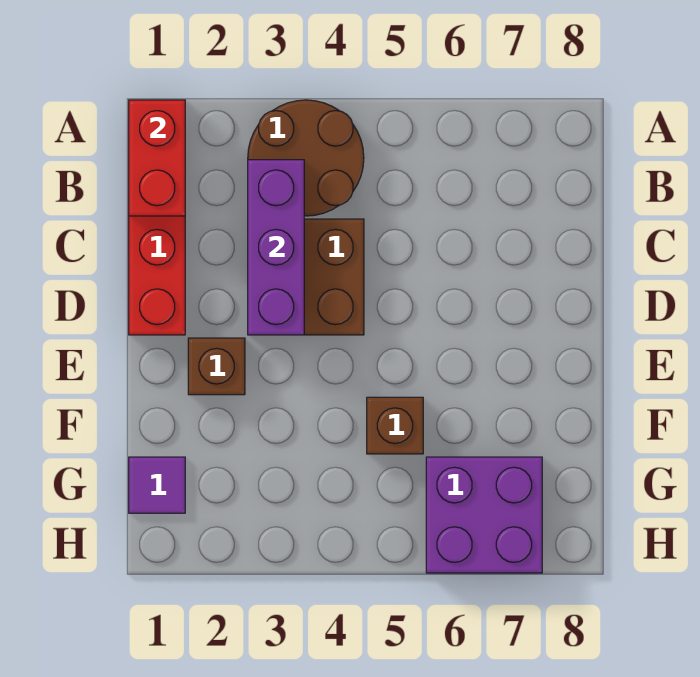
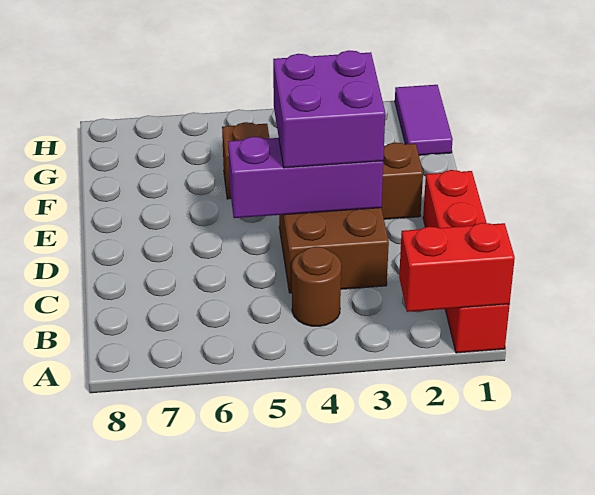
red 1x2 brick [129,100,185,216] -> red 1x2 brick turned to [399,223,515,312]
brown 2x2 round brick [248,100,364,216] -> brown 1x1 round brick [292,247,341,326]
purple 1x3 brick [248,160,304,335] -> purple 1x3 brick turned to [228,137,383,218]
purple 1x1 tile [129,457,185,513] -> purple 1x2 tile [395,85,453,155]
purple 2x2 brick [426,457,542,573] -> purple 2x2 brick moved to [273,51,385,168]

